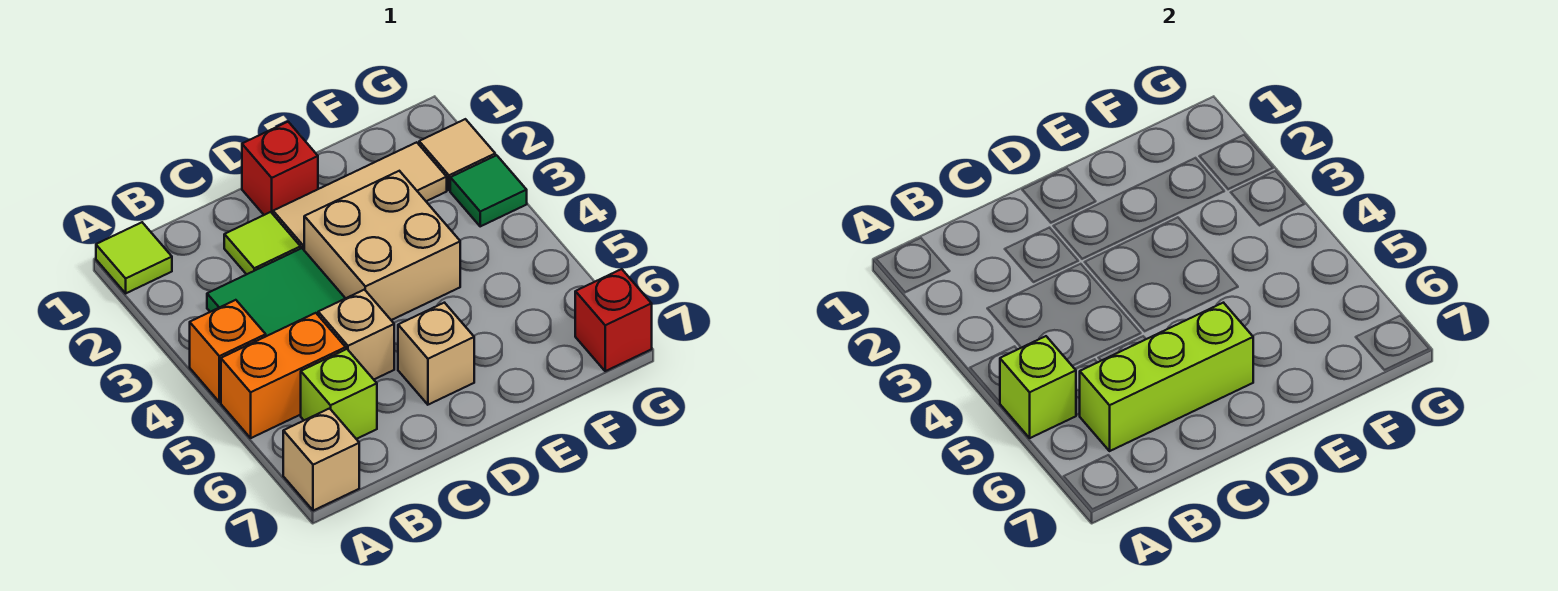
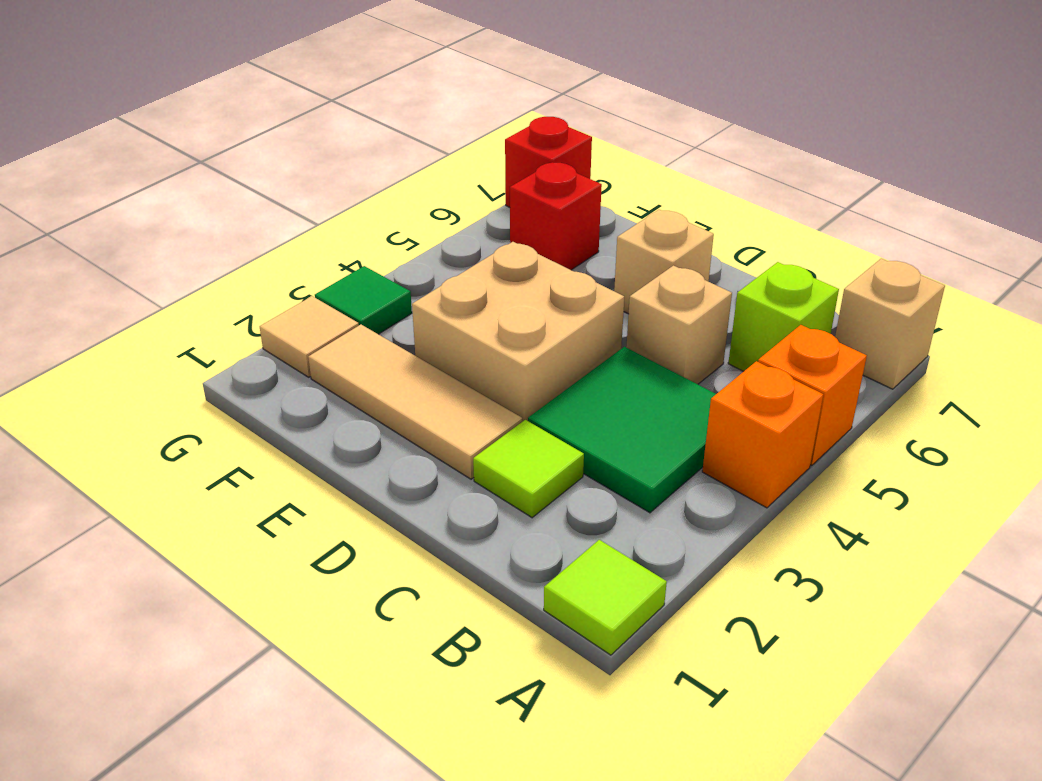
orange 1x2 brick [221,313,346,438] -> orange 1x1 brick [758,325,867,466]
lime 1x1 brick [1000,336,1076,438] -> none
lime 1x3 brick [1079,303,1253,451] -> none
red 1x1 brick [242,122,318,215] -> red 1x1 brick moved to [510,163,602,270]

